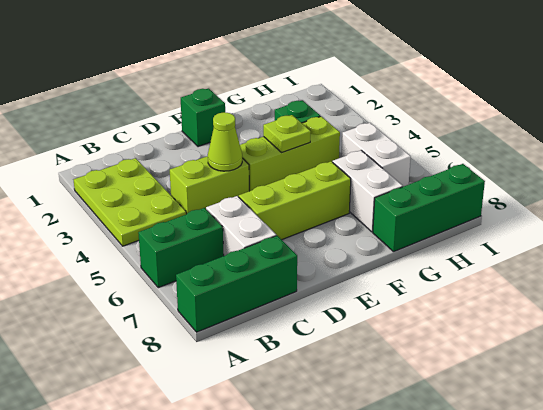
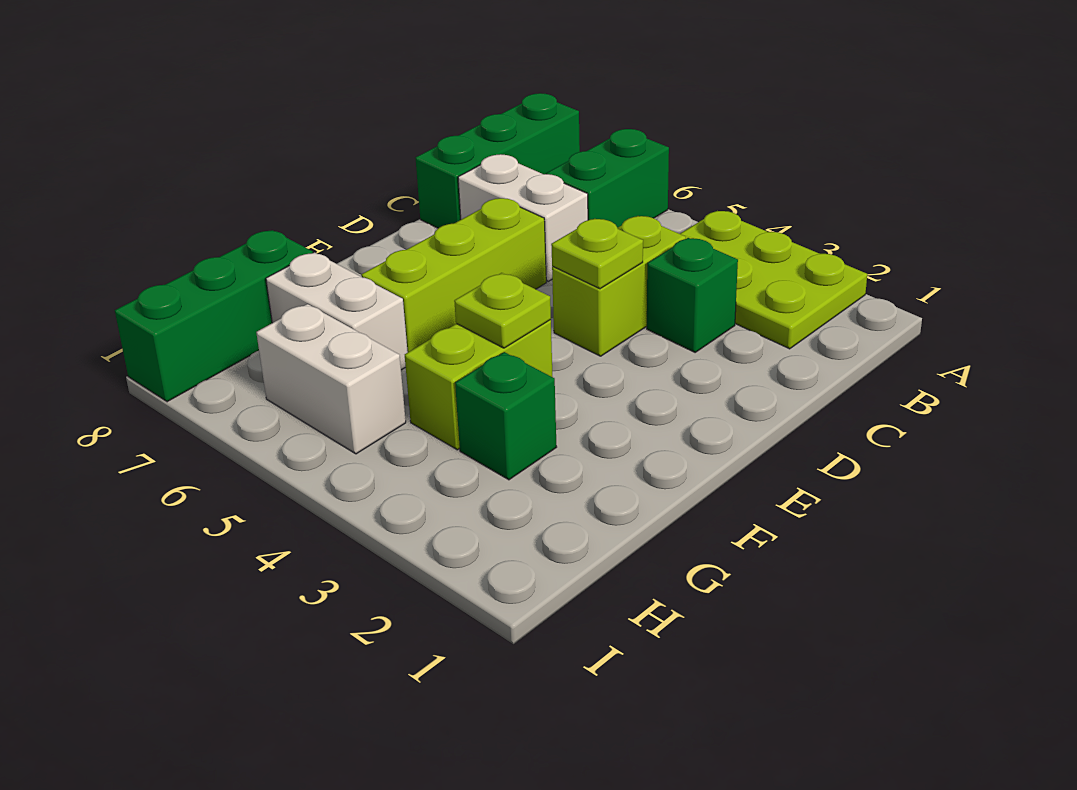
lime 1x1 cone [208,112,242,171] -> lime 1x1 plate [551,219,643,289]
green 1x1 brick [181,88,225,147] -> green 1x1 brick moved to [647,238,738,352]
lime 1x3 brick [240,116,340,191] -> lime 1x2 brick [405,320,553,450]

